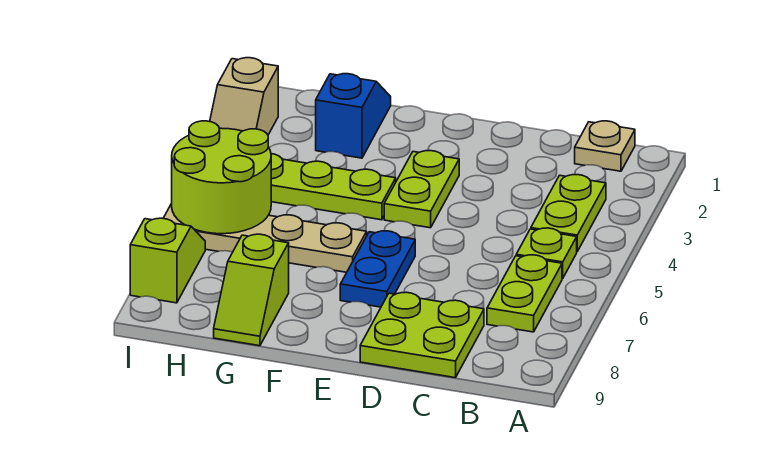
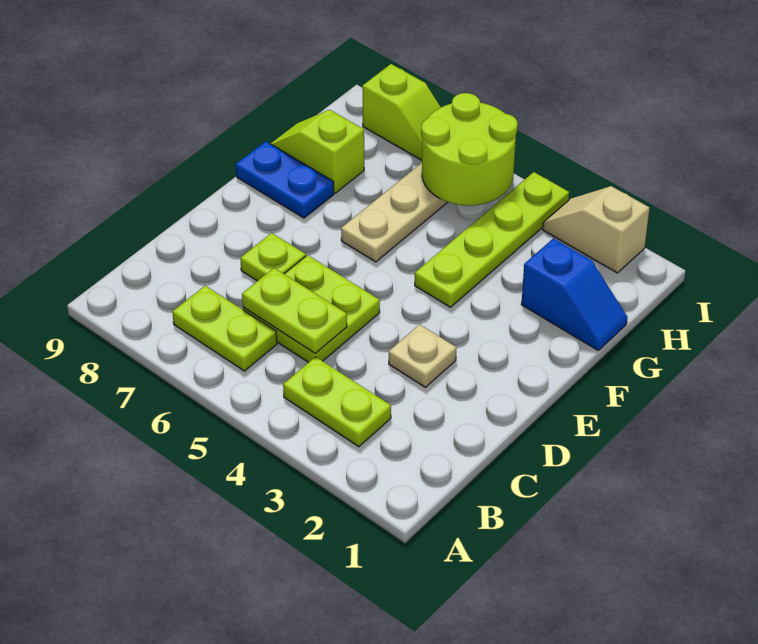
tan 1x1 plate [575,121,635,171] -> tan 1x1 plate moved to [389,324,457,387]
lime 1x1 plate [516,228,577,278] -> lime 1x1 plate moved to [240,233,306,281]
lime 2x2 plate [360,292,484,378] -> lime 2x2 plate moved to [243,255,380,362]
lime 1x2 plate [384,150,459,228] -> lime 1x2 plate moved to [242,268,347,353]
blue 1x2 plate [340,231,415,307] -> blue 1x2 plate moved to [236,141,334,218]

